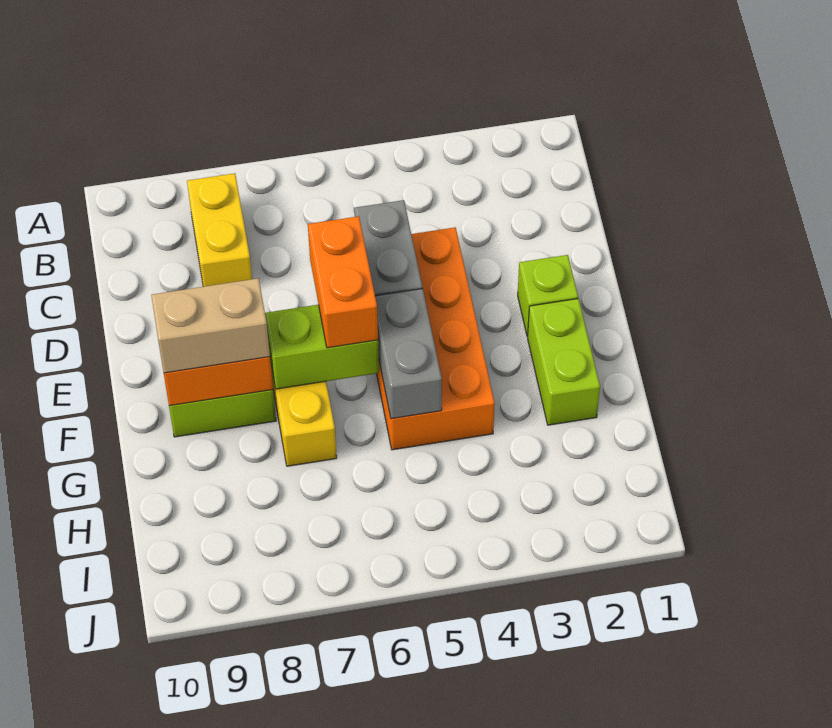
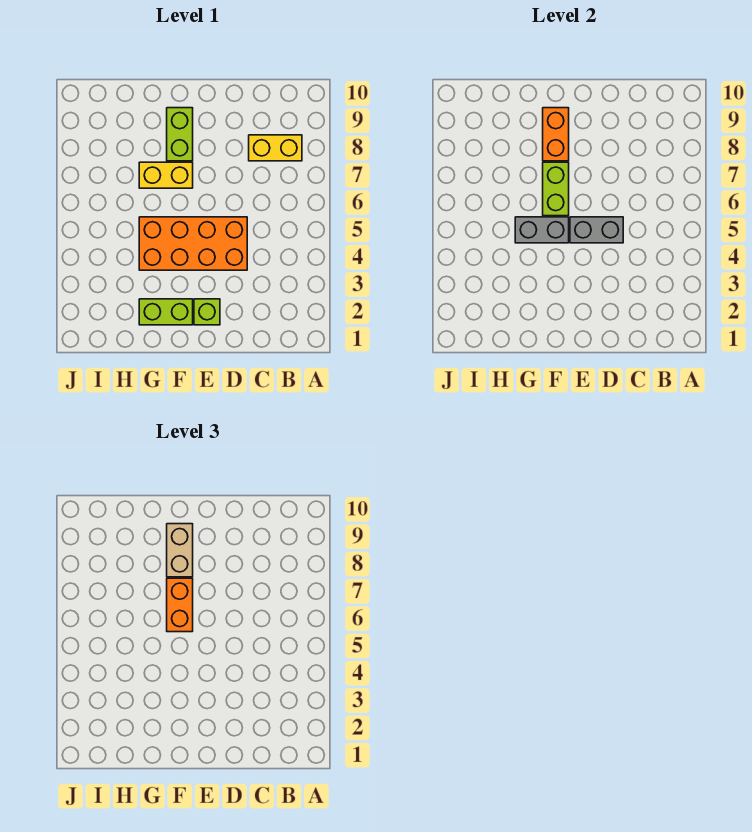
orange 1x2 brick [308,216,378,348] -> orange 1x2 brick turned to [167,578,193,632]

